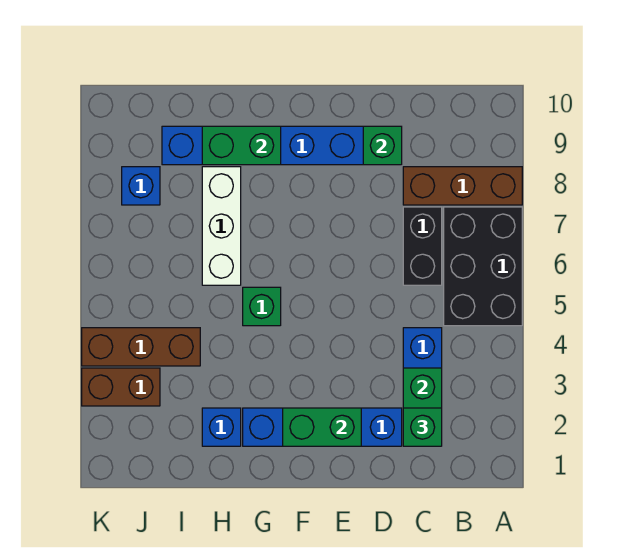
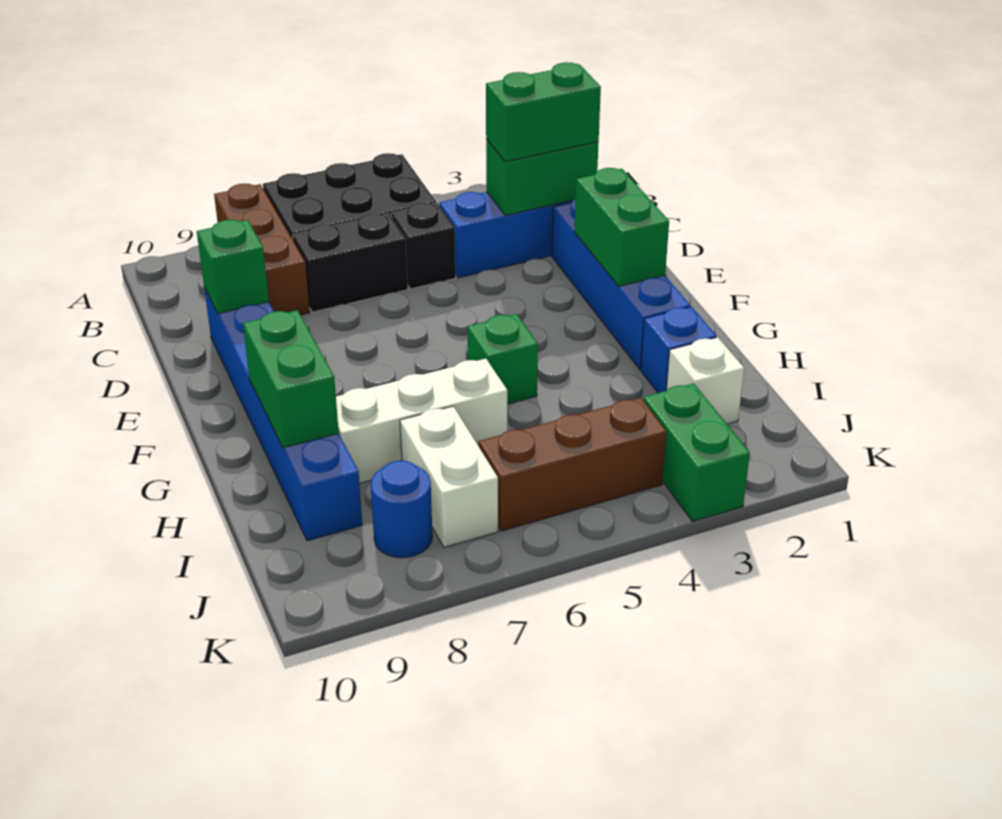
green 1x1 brick [403,408,442,446] -> green 1x2 brick [486,62,601,162]
none -> black 1x1 brick [391,203,456,289]
none -> white 1x1 brick [666,337,744,424]
brown 1x3 brick [82,328,200,366] -> brown 1x3 brick turned to [478,398,667,531]
none -> white 1x2 brick [400,406,498,547]
brown 1x2 brick [82,368,160,406] -> green 1x2 brick [643,383,750,521]
blue 1x1 brick [122,167,160,205] -> blue 1x1 round brick [371,461,433,558]

